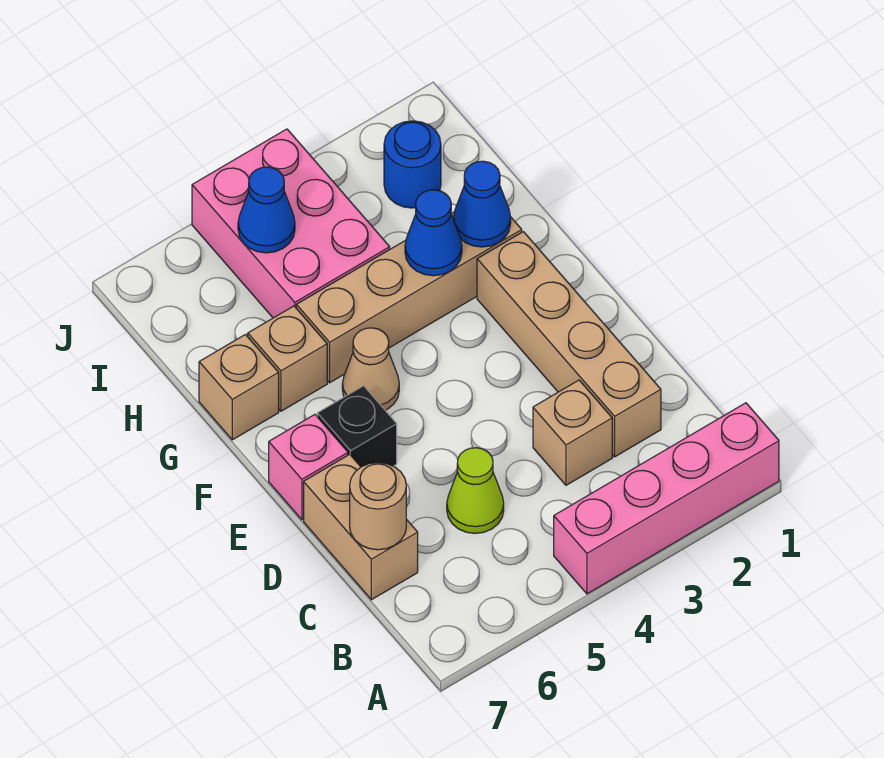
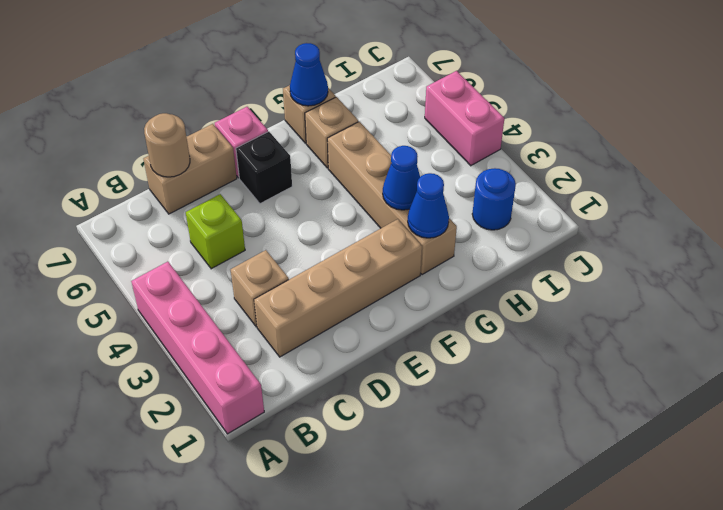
lime 1x1 cone [447,448,504,533] -> lime 1x1 brick [186,194,245,269]
tan 1x1 cone [342,328,399,410] -> none
pink 2x3 brick [192,129,390,318] -> pink 1x2 brick [425,71,504,166]
blue 1x1 cone [238,167,295,253] -> blue 1x1 cone moved to [290,43,328,106]

